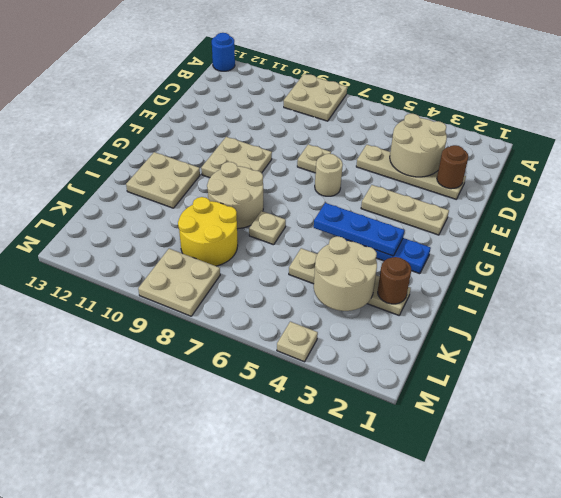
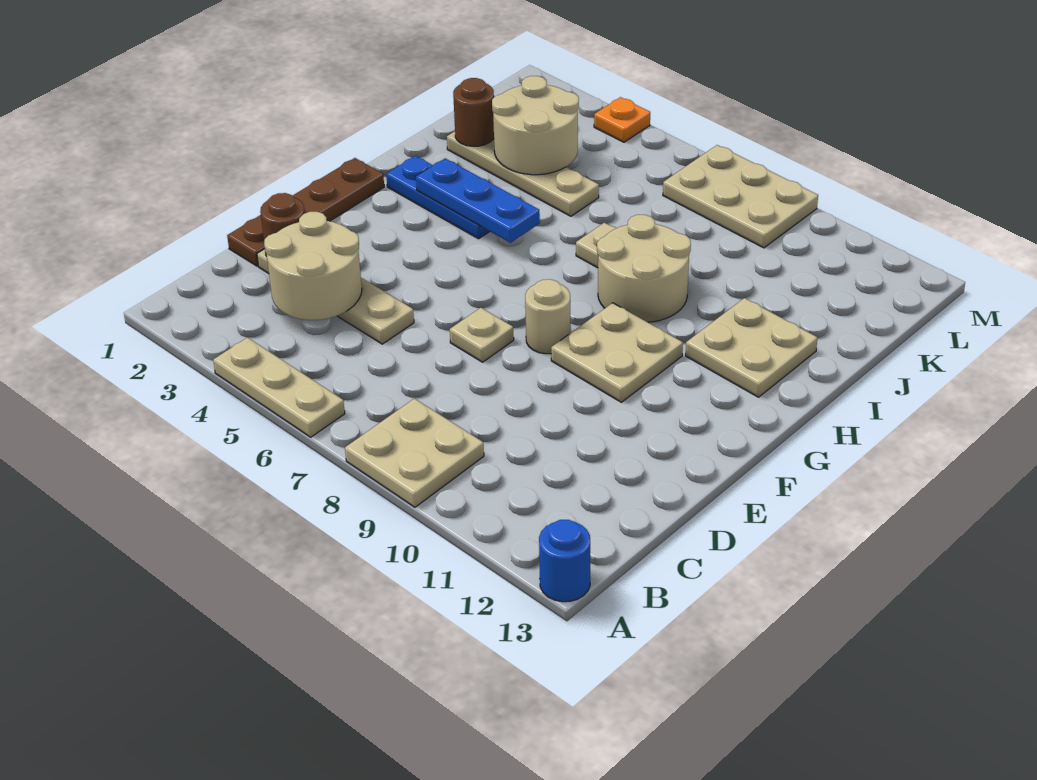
none -> brown 1x4 plate [227,158,384,266]
tan 1x3 plate [361,185,449,235] -> tan 1x3 plate moved to [213,338,345,437]
tan 1x1 round brick [315,154,343,196] -> tan 1x1 round brick moved to [525,279,571,354]
yellow 2x2 round brick [178,197,238,266] -> none
tan 2x2 plate [138,249,220,316] -> tan 2x3 plate [663,145,818,248]
tan 1x1 plate [277,322,318,362] -> orange 1x1 plate [594,97,650,142]

